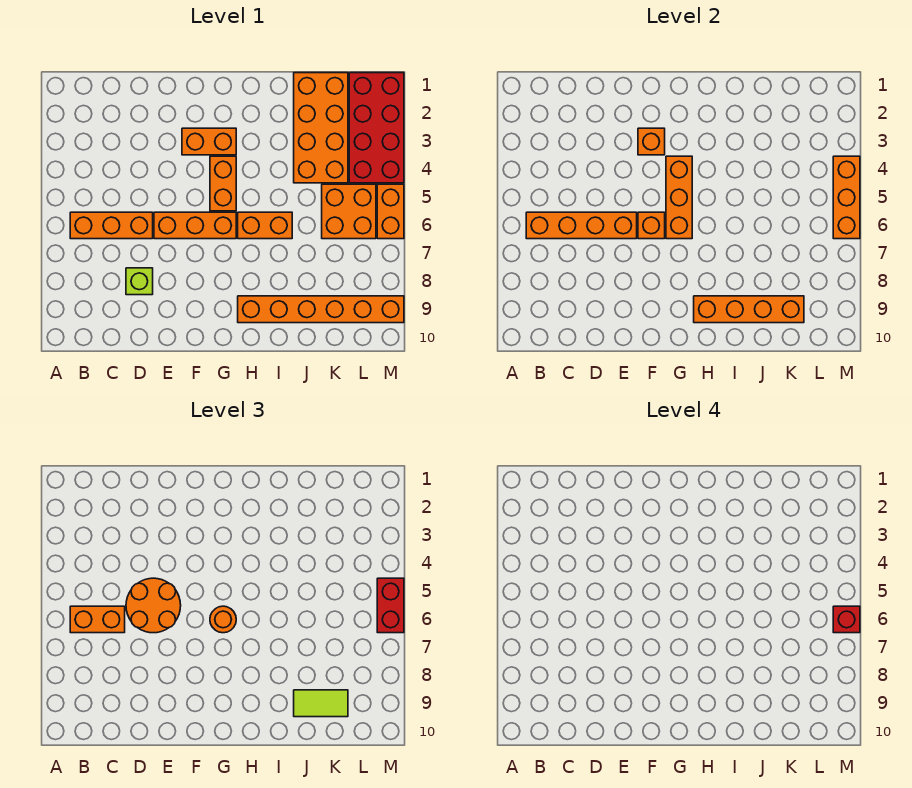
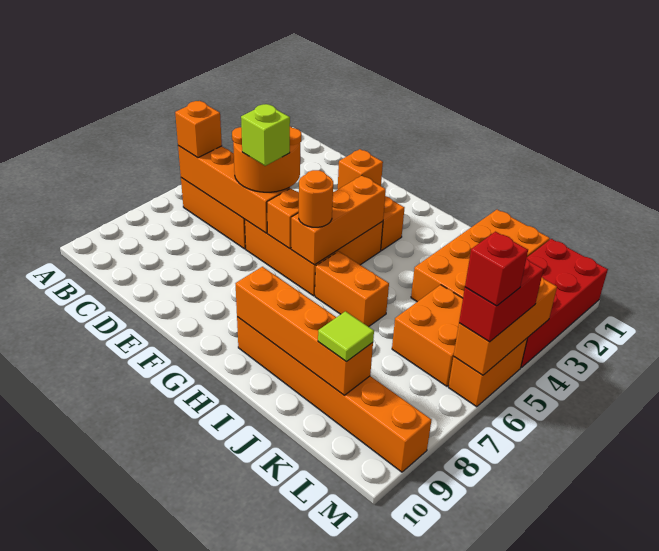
orange 1x2 brick [70,606,125,633] -> orange 1x1 brick [175,101,222,158]
lime 1x1 brick [126,268,153,295] -> lime 1x1 brick moved to [241,104,290,166]
lime 1x2 tile [294,690,348,717] -> lime 1x1 tile [318,311,374,361]

